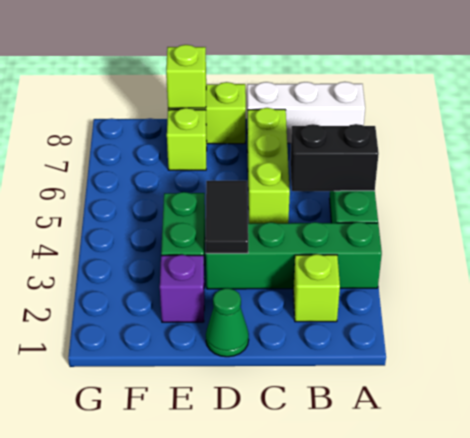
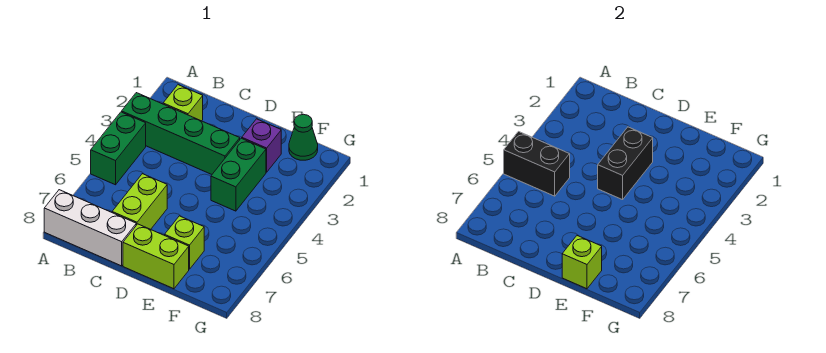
lime 1x3 brick [247,108,290,223] -> lime 1x2 brick [112,174,167,229]
green 1x1 cone [206,288,249,357] -> green 1x1 cone moved to [289,114,318,160]
black 1x2 tile [205,181,248,253] -> black 1x2 brick [598,127,653,200]

